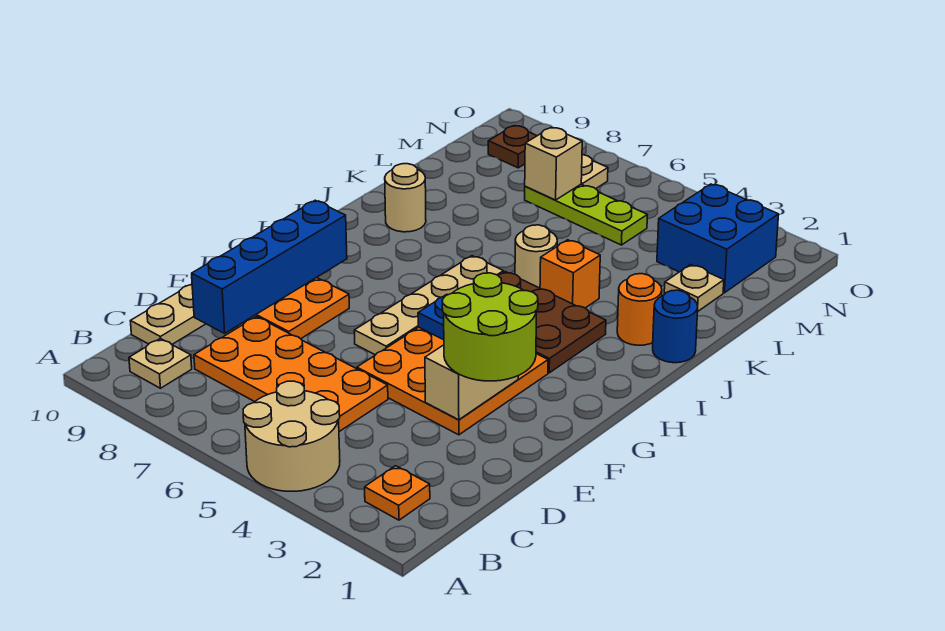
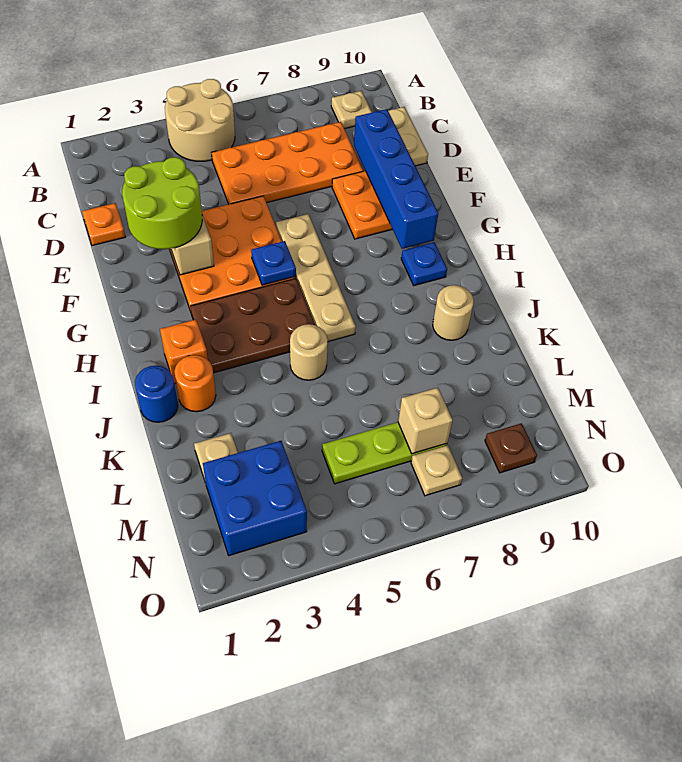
orange 1x1 plate [365,466,430,520] -> orange 1x1 plate moved to [82,203,125,246]
none -> blue 1x1 plate [401,242,447,286]
orange 1x1 brick [540,240,600,308] -> orange 1x1 brick moved to [160,320,208,384]

